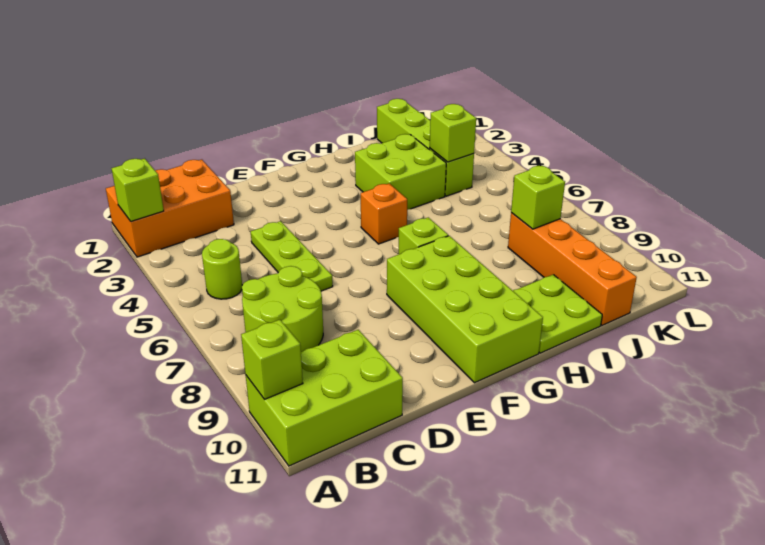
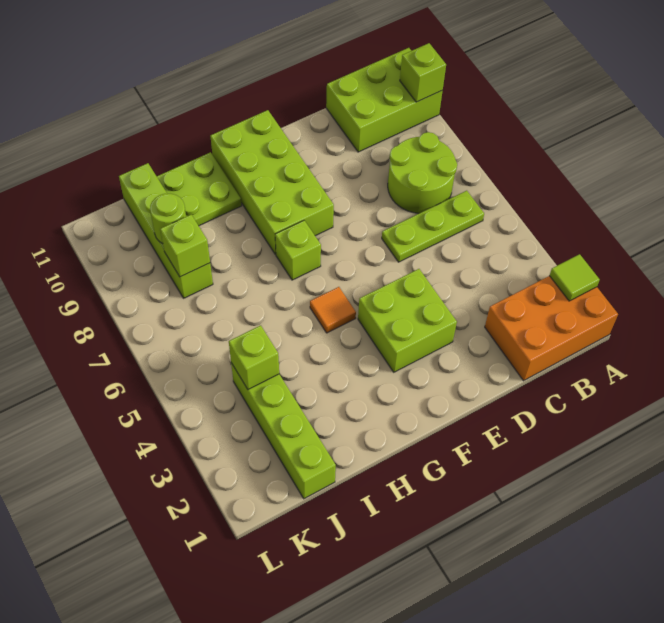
lime 1x1 brick [112,158,164,222] -> lime 1x1 tile [549,254,600,301]
lime 1x1 round brick [202,239,242,299] -> lime 1x1 round brick moved to [150,194,186,243]
lime 1x3 plate [251,221,333,291] -> lime 1x3 plate turned to [382,191,484,262]
orange 1x1 brick [361,183,407,244] -> orange 1x1 tile [310,287,356,333]
lime 2x2 brick [355,134,446,210] -> lime 2x2 brick moved to [358,269,457,372]
orange 1x4 brick [508,213,637,325] -> lime 1x4 brick [119,163,213,298]

